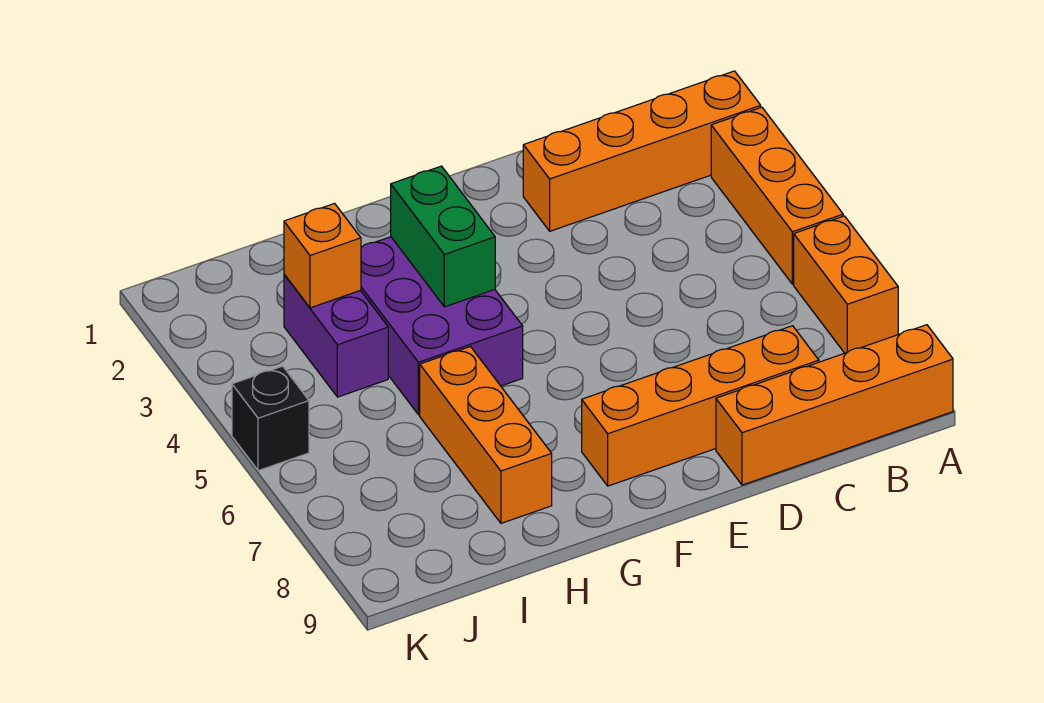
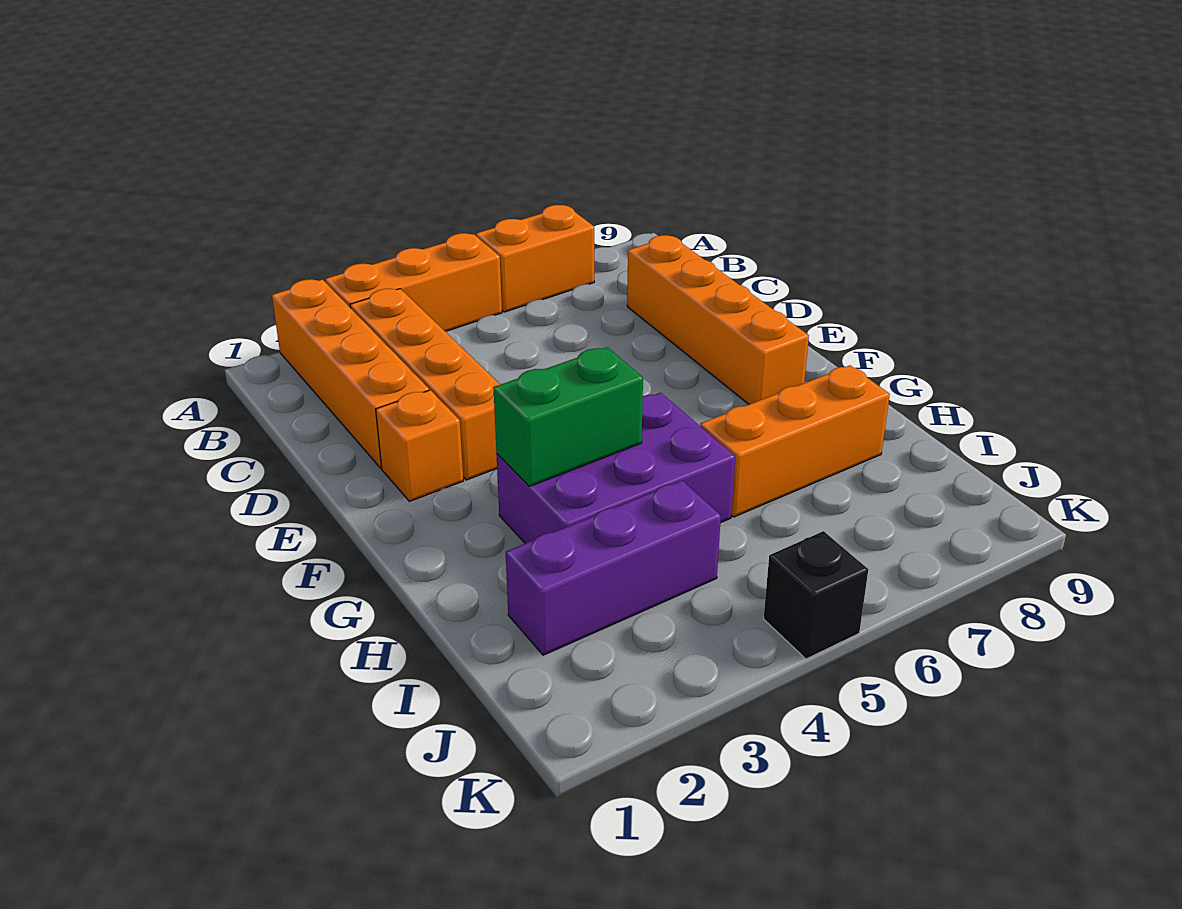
orange 1x4 brick [716,325,953,485] -> orange 1x4 brick moved to [350,289,500,480]
purple 1x2 brick [284,275,388,397] -> purple 1x3 brick [506,480,721,655]
orange 1x1 brick [284,204,361,308] -> orange 1x1 brick moved to [376,390,463,501]

